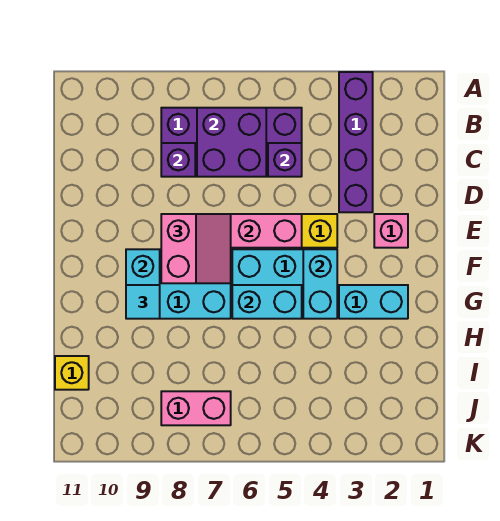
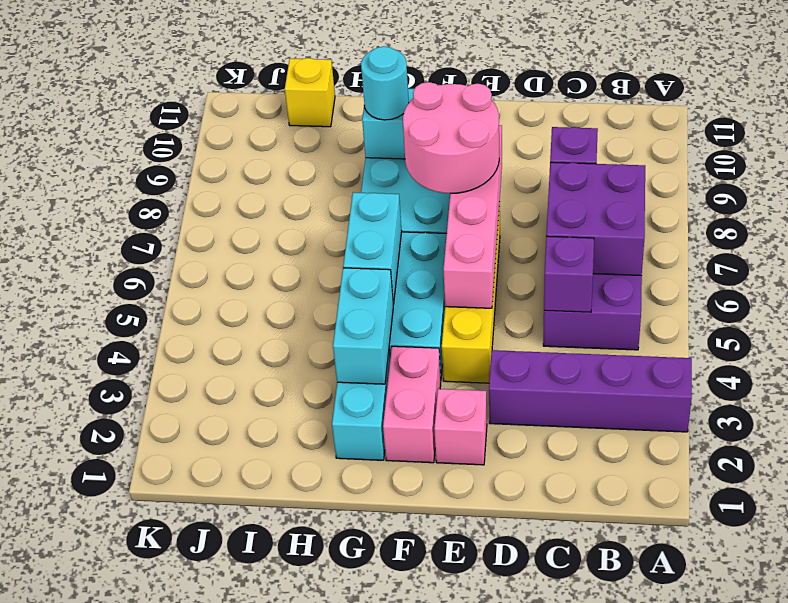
pink 2x2 slope [161,214,231,283] -> pink 2x2 round brick [403,82,499,193]
cyan 1x2 brick [303,249,337,319] -> cyan 1x2 brick turned to [333,268,393,384]
cyan 1x1 tile [126,285,160,319] -> cyan 1x1 round brick [361,46,409,120]
pink 1x2 brick [161,391,231,425] -> pink 1x2 brick moved to [383,346,441,463]

